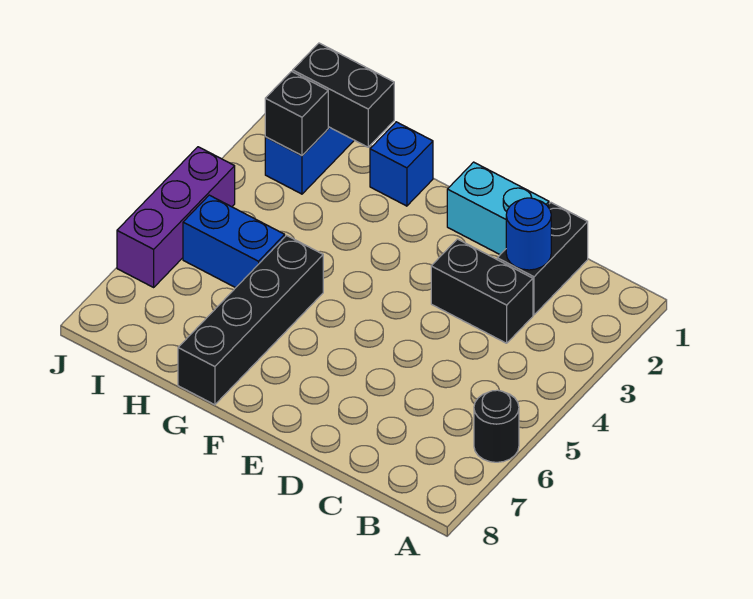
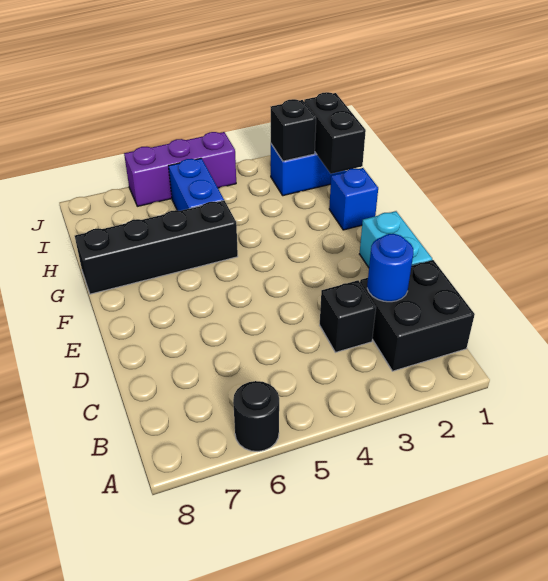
black 1x2 brick [497,203,588,315] -> black 2x2 brick [360,260,475,371]
black 1x2 brick [431,239,533,343] -> black 1x1 brick [320,280,376,352]

